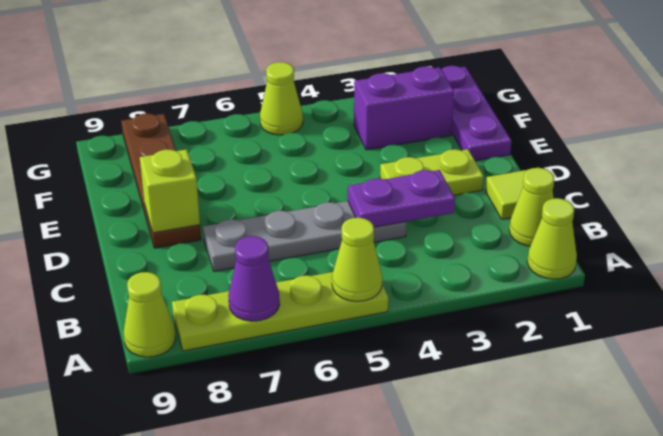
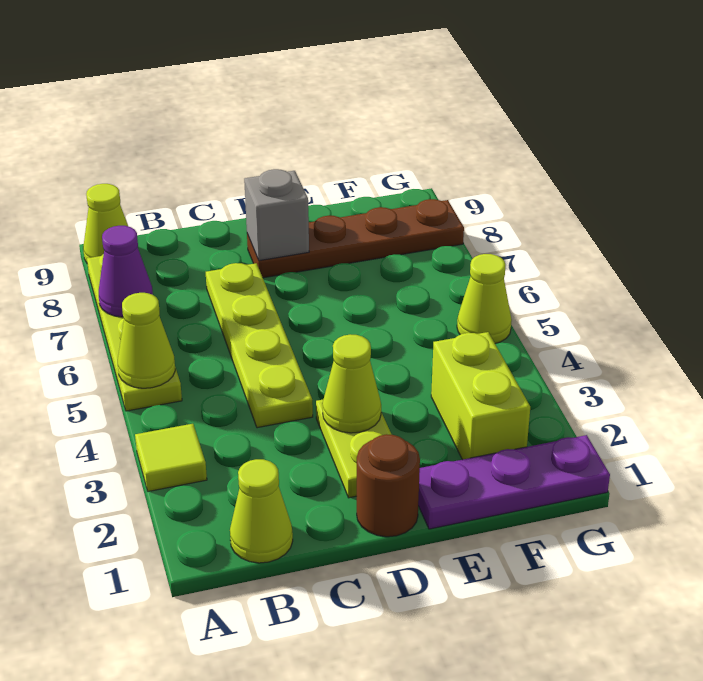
lime 1x1 cone [527,198,577,279] -> lime 1x1 cone moved to [322,334,381,433]
lime 1x1 tile [485,170,527,219] -> lime 1x1 tile moved to [135,424,207,491]
purple 1x2 plate [348,170,455,227] -> none
grey 1x4 plate [203,201,407,271] -> lime 1x4 plate [206,263,313,428]
none -> brown 1x1 round brick [357,434,420,537]
lime 1x1 brick [140,149,200,233] -> grey 1x1 brick [244,169,309,261]
purple 1x2 brick [354,66,454,150] -> lime 1x2 brick [431,332,530,460]

